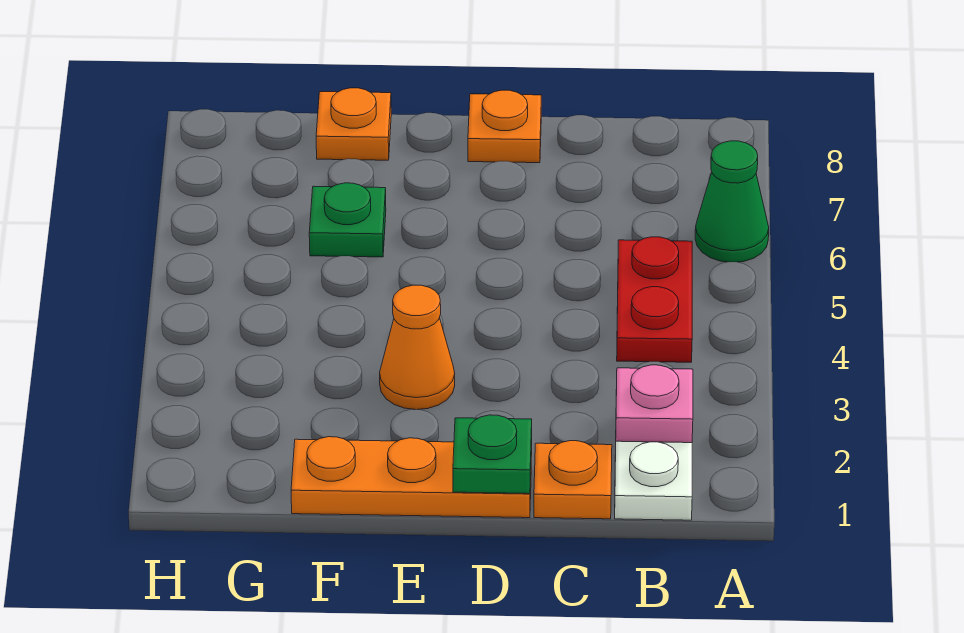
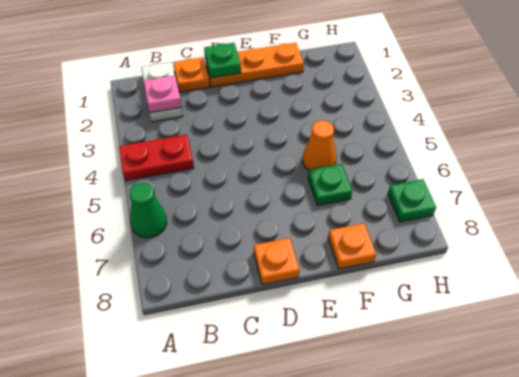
red 1x2 plate [617,237,692,362] -> red 1x2 plate turned to [119,134,194,181]
orange 1x1 cone [380,285,455,410] -> orange 1x1 cone moved to [303,120,337,171]
none -> green 1x1 plate [388,179,436,222]

